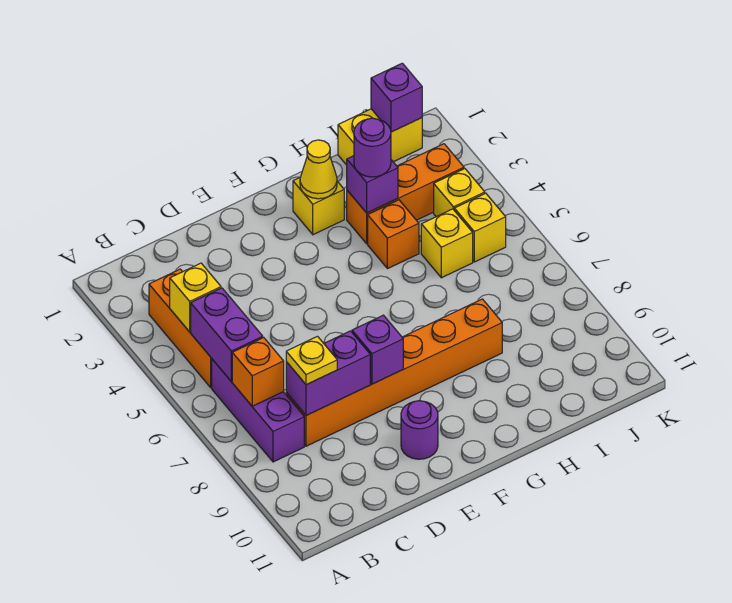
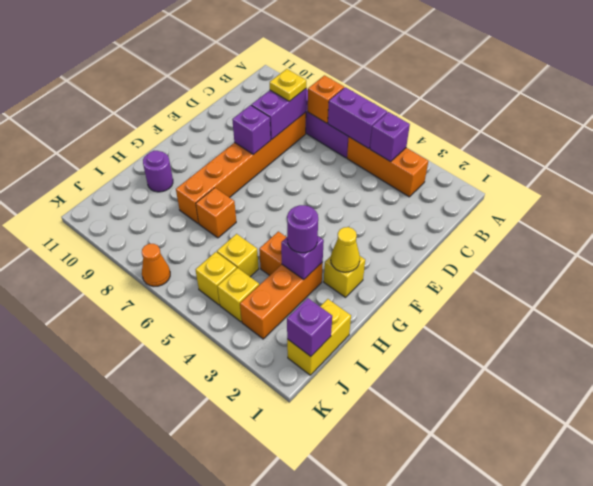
yellow 1x1 brick [170,263,221,332] -> purple 1x1 brick [370,112,410,162]
purple 1x1 round brick [401,401,438,459] -> purple 1x1 round brick moved to [143,151,173,192]
none -> orange 1x1 brick [196,188,236,238]
none -> orange 1x1 cone [142,244,170,286]

